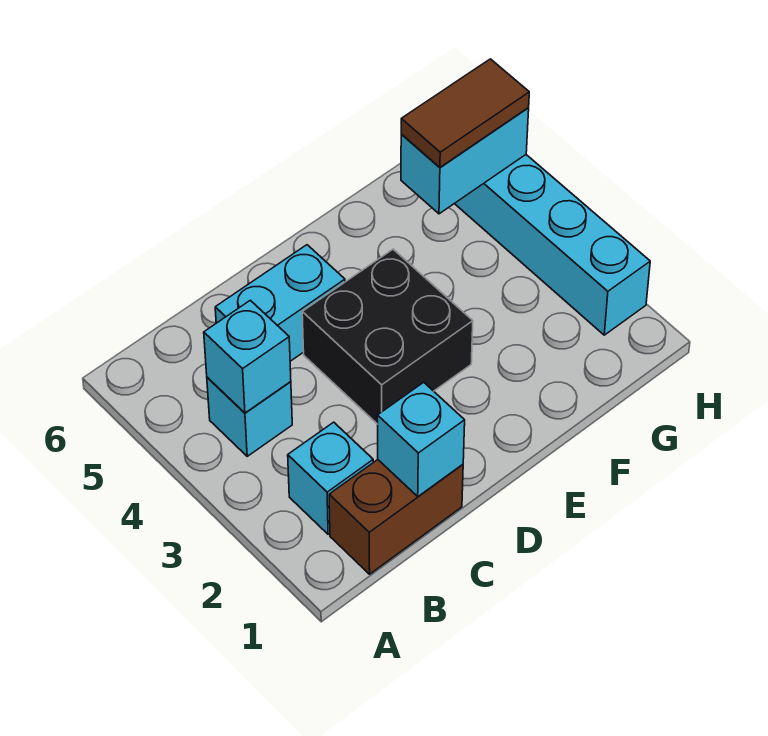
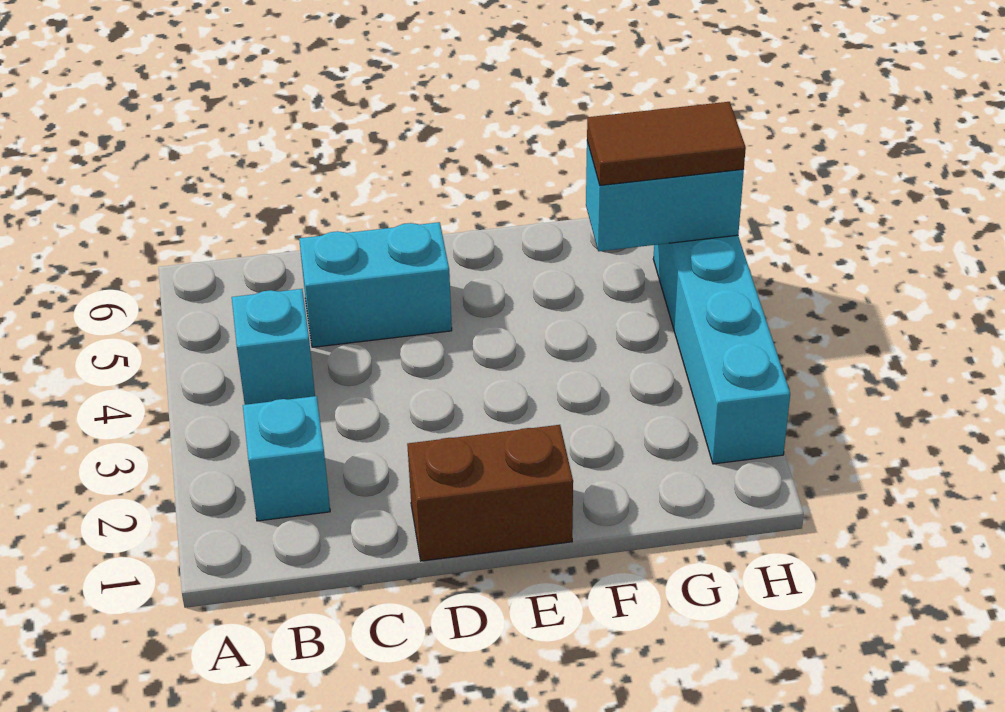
brown 1x2 brick [329,460,463,574] -> brown 1x2 brick moved to [407,425,573,561]
cyan 1x1 brick [204,300,291,413] -> none
cyan 1x1 brick [377,382,465,497] -> none
black 2x2 brick [302,249,473,424] -> none

